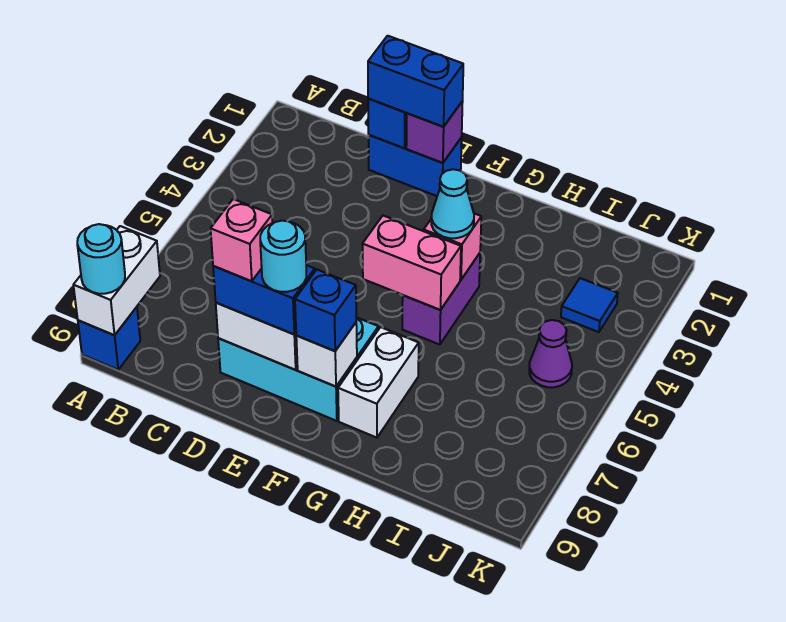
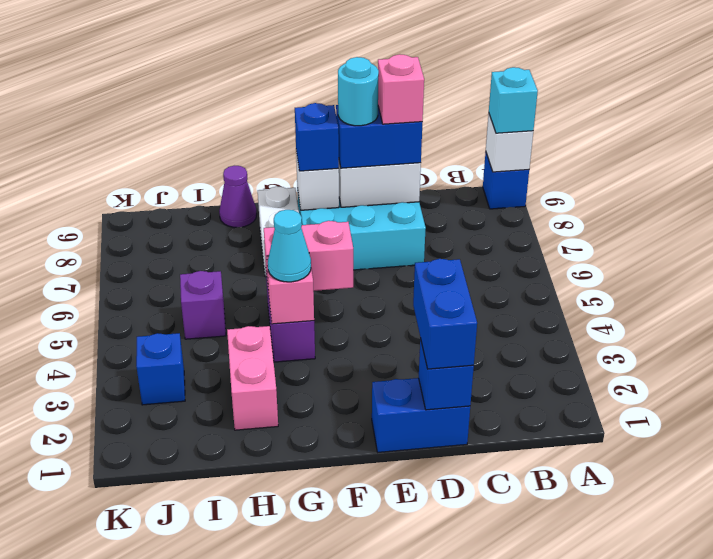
white 1x2 brick [73,226,160,335] -> white 1x1 brick [486,114,533,172]
cyan 1x1 round brick [77,224,125,294] -> cyan 1x1 brick [489,67,538,133]
blue 1x2 brick [368,36,463,127] -> blue 1x2 brick turned to [413,259,477,369]
purple 1x1 brick [406,101,463,163] -> purple 1x1 brick moved to [180,271,226,339]
none -> pink 1x2 brick [227,326,278,430]
blue 1x1 tile [561,278,618,332] -> blue 1x1 brick [136,333,185,405]
purple 1x1 cone [529,320,572,387] -> purple 1x1 cone moved to [219,166,257,227]

